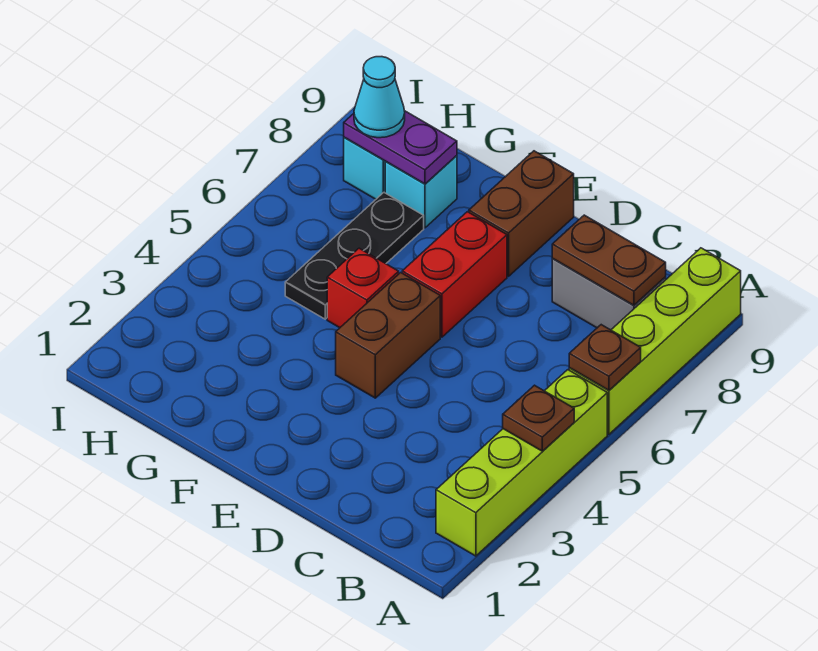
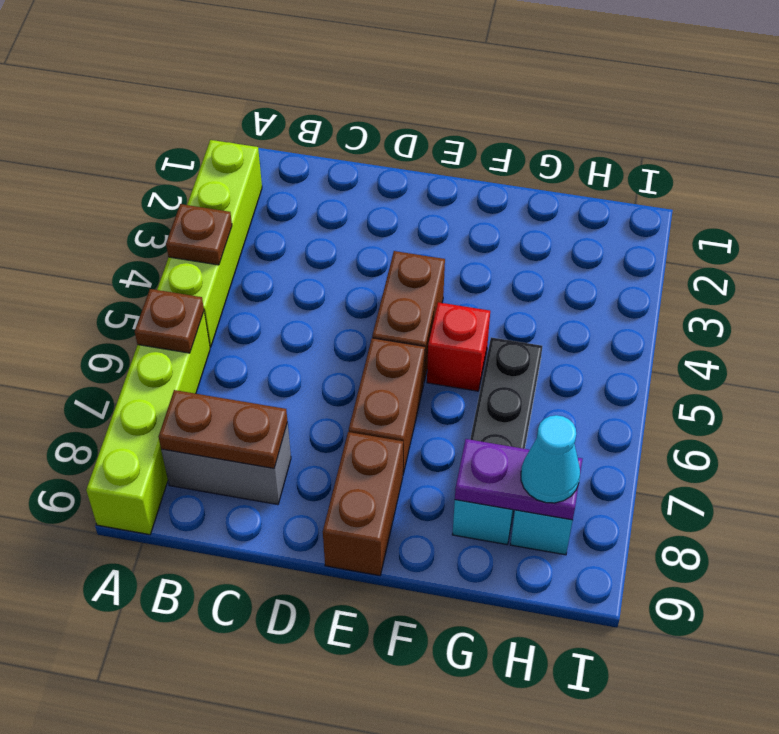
red 1x2 brick [402,212,507,337] -> brown 1x2 brick [349,338,425,474]

